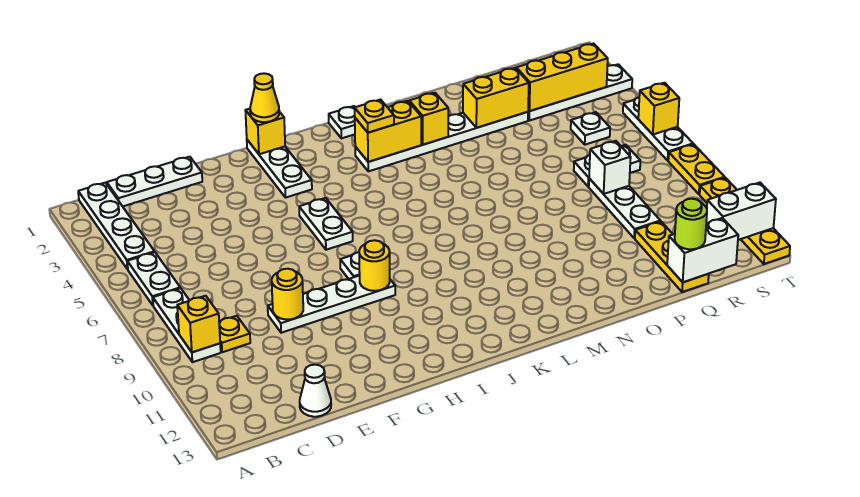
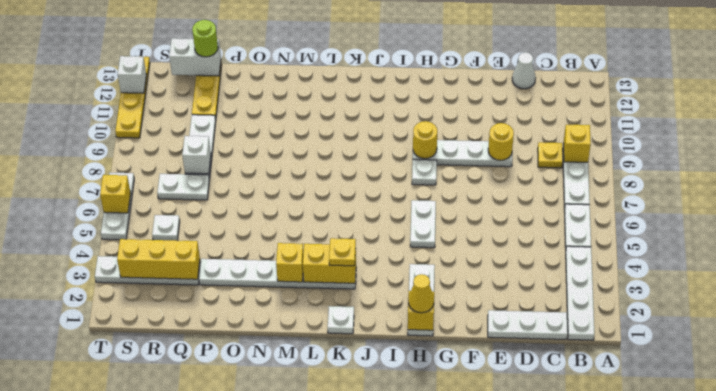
yellow 1x2 brick [463,68,529,128] -> none
white 1x2 brick [706,183,776,240] -> white 1x1 brick [118,56,146,93]
yellow 1x2 plate [668,144,725,194] -> none

